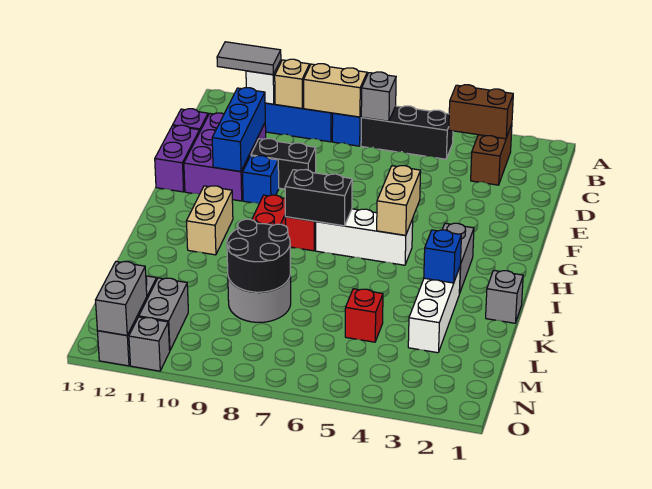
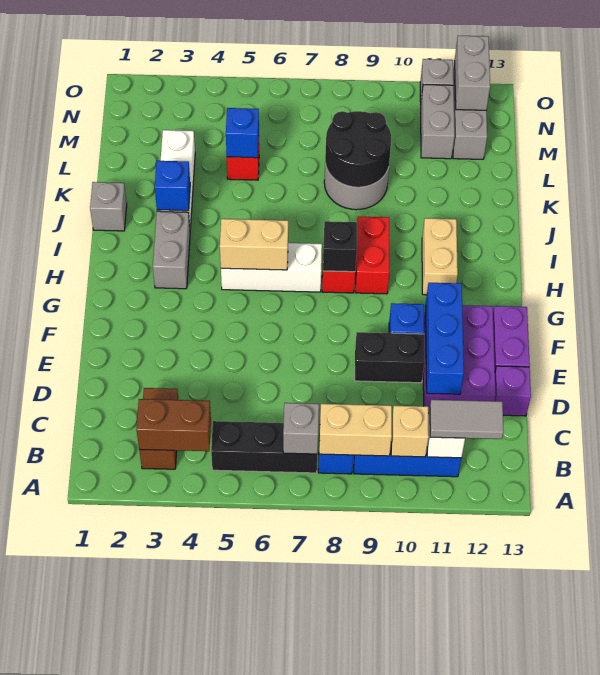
tan 1x2 brick [377,166,421,235] -> tan 1x2 brick turned to [220,219,288,270]
black 1x2 brick [285,170,352,226] -> black 1x1 brick [323,221,357,272]
none -> blue 1x1 brick [226,108,259,158]

